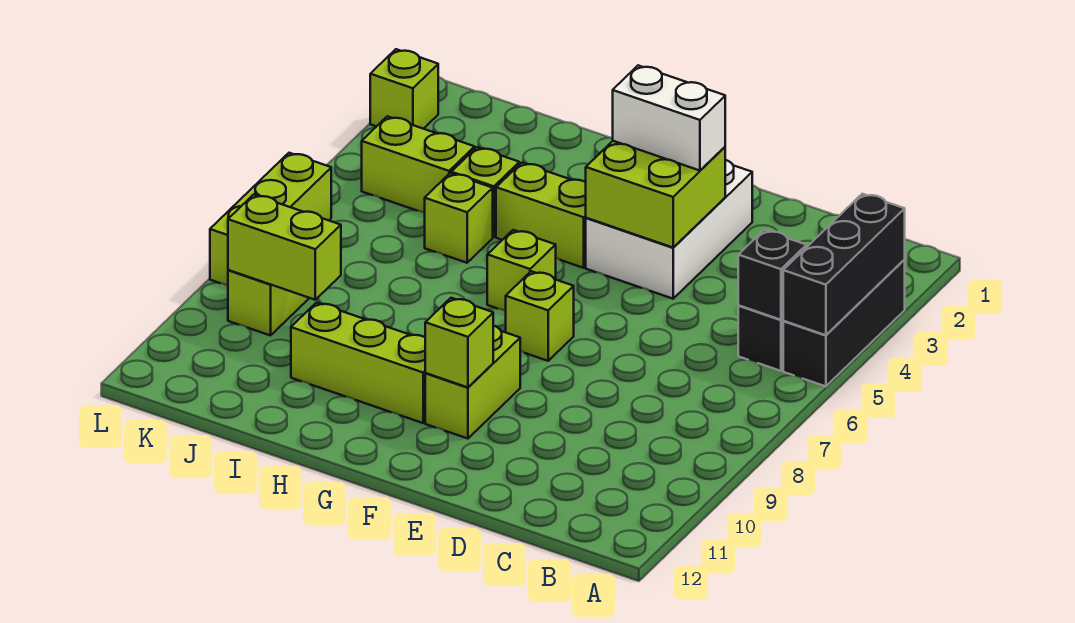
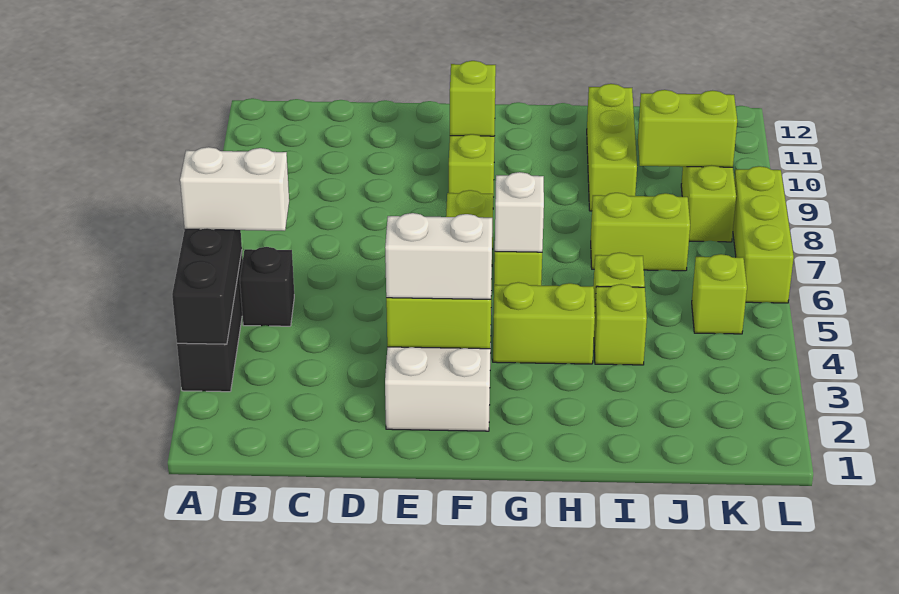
none -> white 1x2 brick [180,147,289,231]
black 1x1 brick [738,230,806,320] -> none
none -> white 1x1 brick [495,172,544,252]
lime 1x3 brick [291,303,426,423] -> lime 1x3 brick turned to [587,84,637,211]
lime 1x2 brick [362,116,475,213] -> lime 1x2 brick moved to [591,193,690,271]
lime 1x1 brick [370,49,438,129] -> lime 1x1 brick moved to [692,254,747,334]

